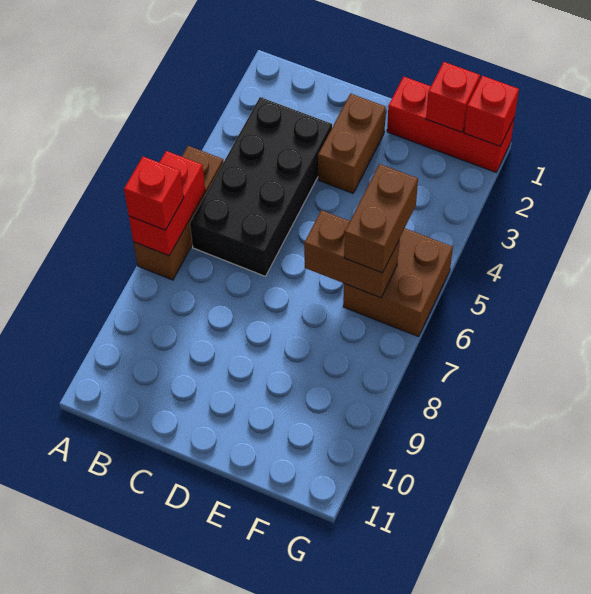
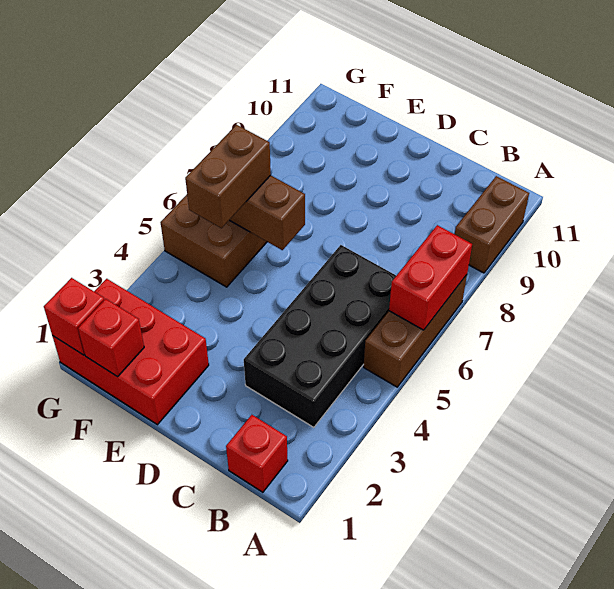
red 1x1 brick [124,157,184,230] -> red 1x1 brick moved to [226,415,288,492]
brown 1x2 brick [318,93,386,193] -> brown 1x2 brick moved to [455,176,529,273]
red 1x3 brick [387,77,515,172] -> red 2x3 brick [53,279,209,425]

